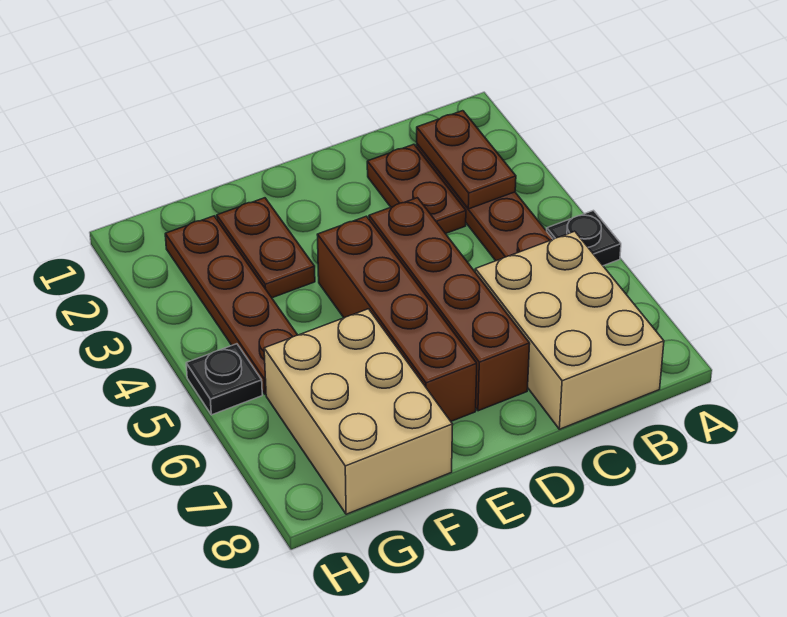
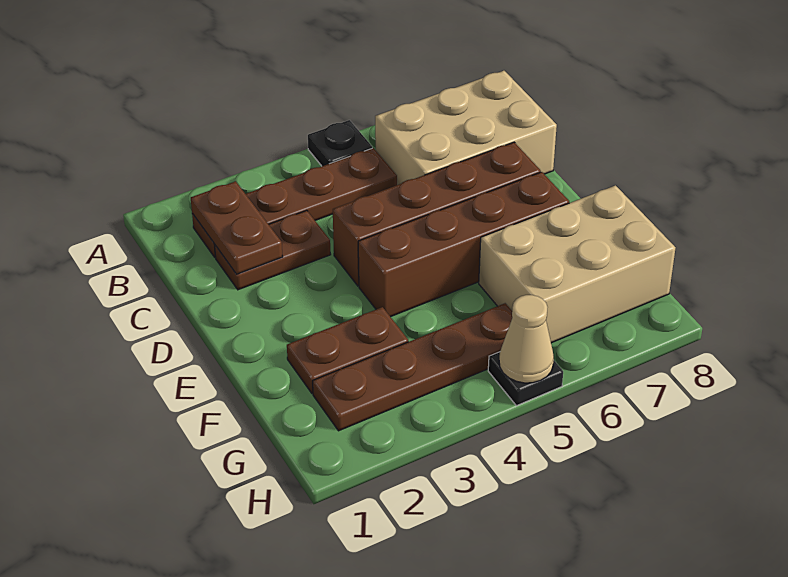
brown 1x2 plate [417,111,516,209] -> brown 1x2 plate turned to [191,181,283,274]
none -> tan 1x1 cone [499,295,554,383]

